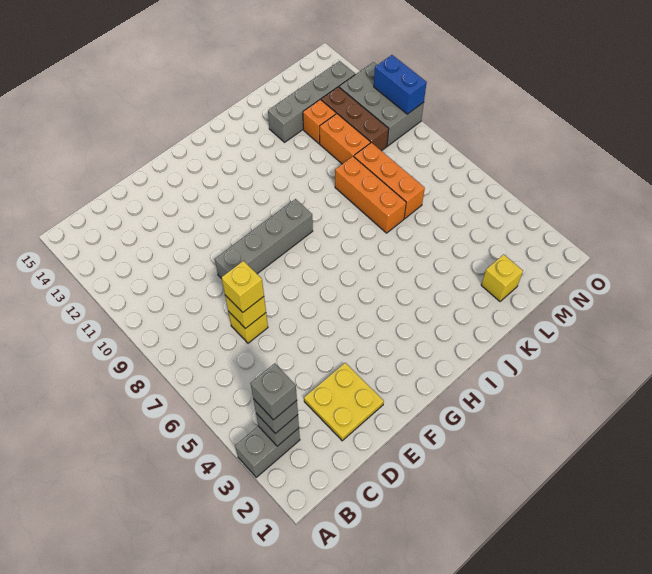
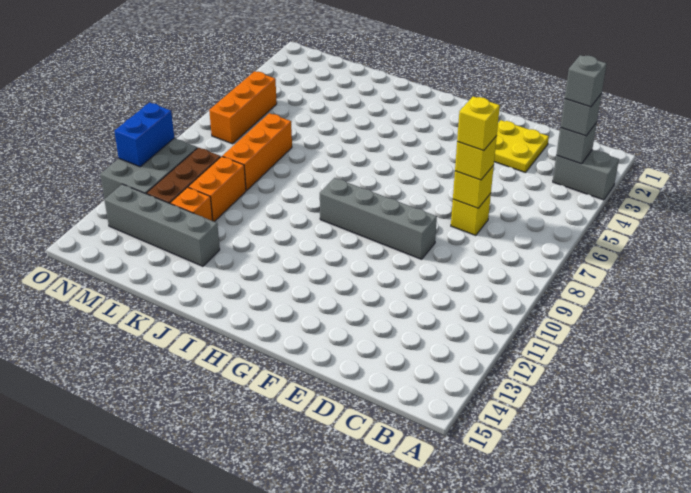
orange 1x3 brick [335,157,406,233] -> orange 1x3 brick moved to [209,71,277,144]
yellow 1x1 brick [481,254,523,301] -> yellow 1x1 brick moved to [457,96,500,151]

